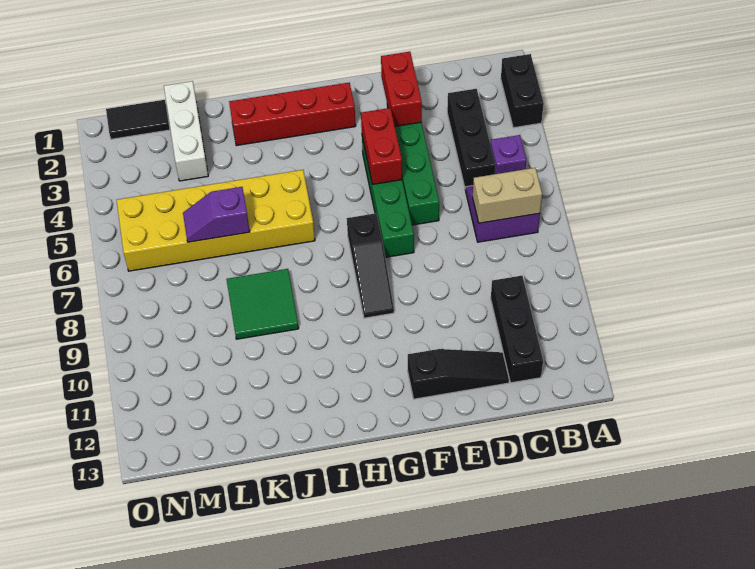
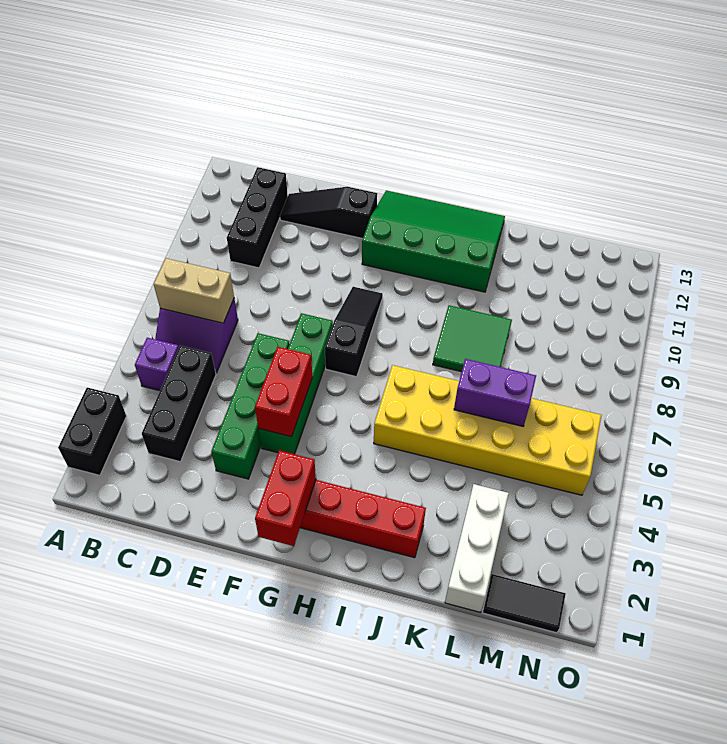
red 1x2 brick [381,52,422,126] -> red 1x2 brick moved to [255,451,316,546]
none -> green 3x4 slope [362,191,505,292]
purple 1x2 slope [183,187,250,242] -> purple 1x2 brick [454,359,536,426]

